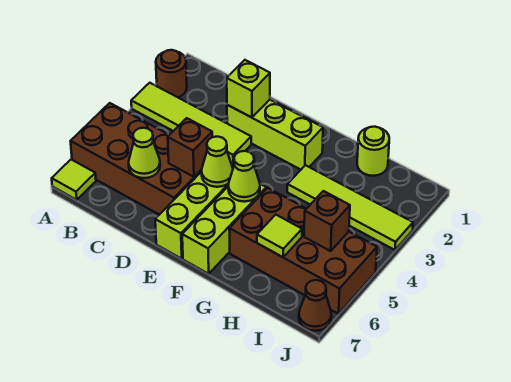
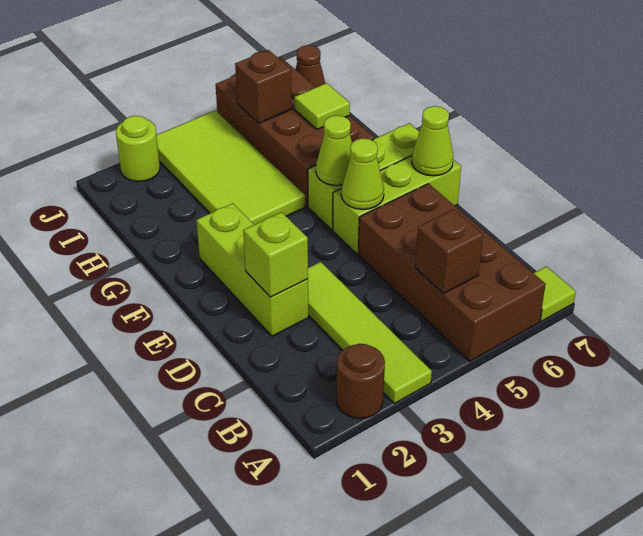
lime 1x1 cone [129,128,160,178] -> lime 1x1 cone moved to [412,106,453,176]
brown 1x1 brick [168,118,212,177] -> brown 1x1 brick moved to [415,209,483,294]
lime 1x4 tile [287,165,413,250] -> lime 2x4 tile [156,110,305,225]
lime 1x1 round brick [357,127,389,176] -> lime 1x1 round brick moved to [116,116,160,182]

